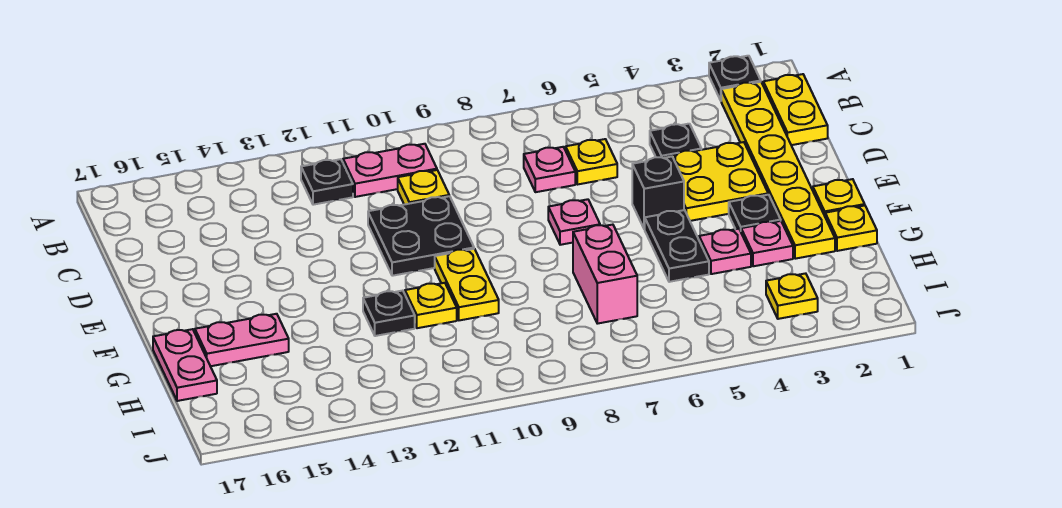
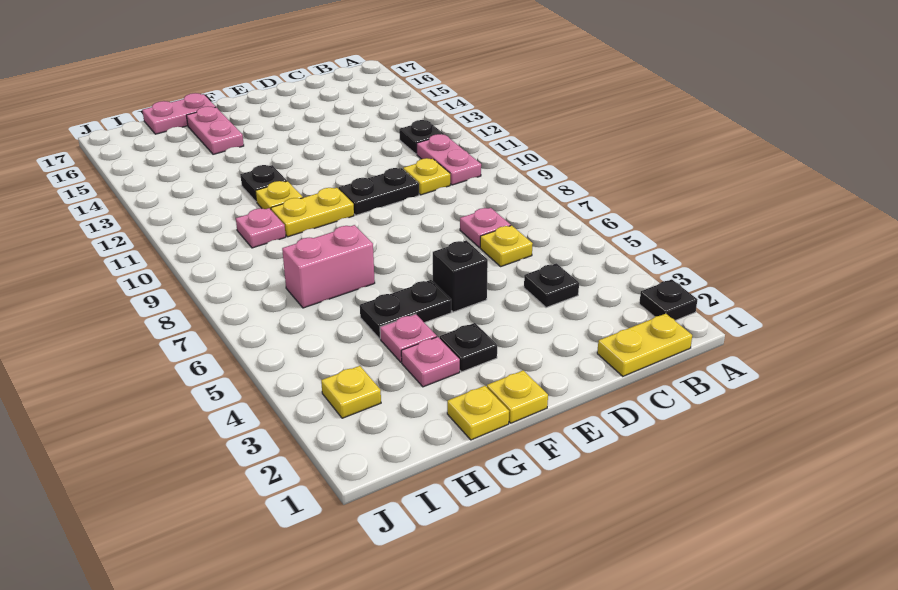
yellow 1x6 plate [721,82,835,259] -> none
yellow 2x2 plate [662,142,768,221] -> none
black 2x2 plate [368,196,474,276] -> black 1x2 plate [339,168,419,215]
pink 1x1 plate [548,199,600,245] -> pink 1x1 plate moved to [236,208,286,248]

